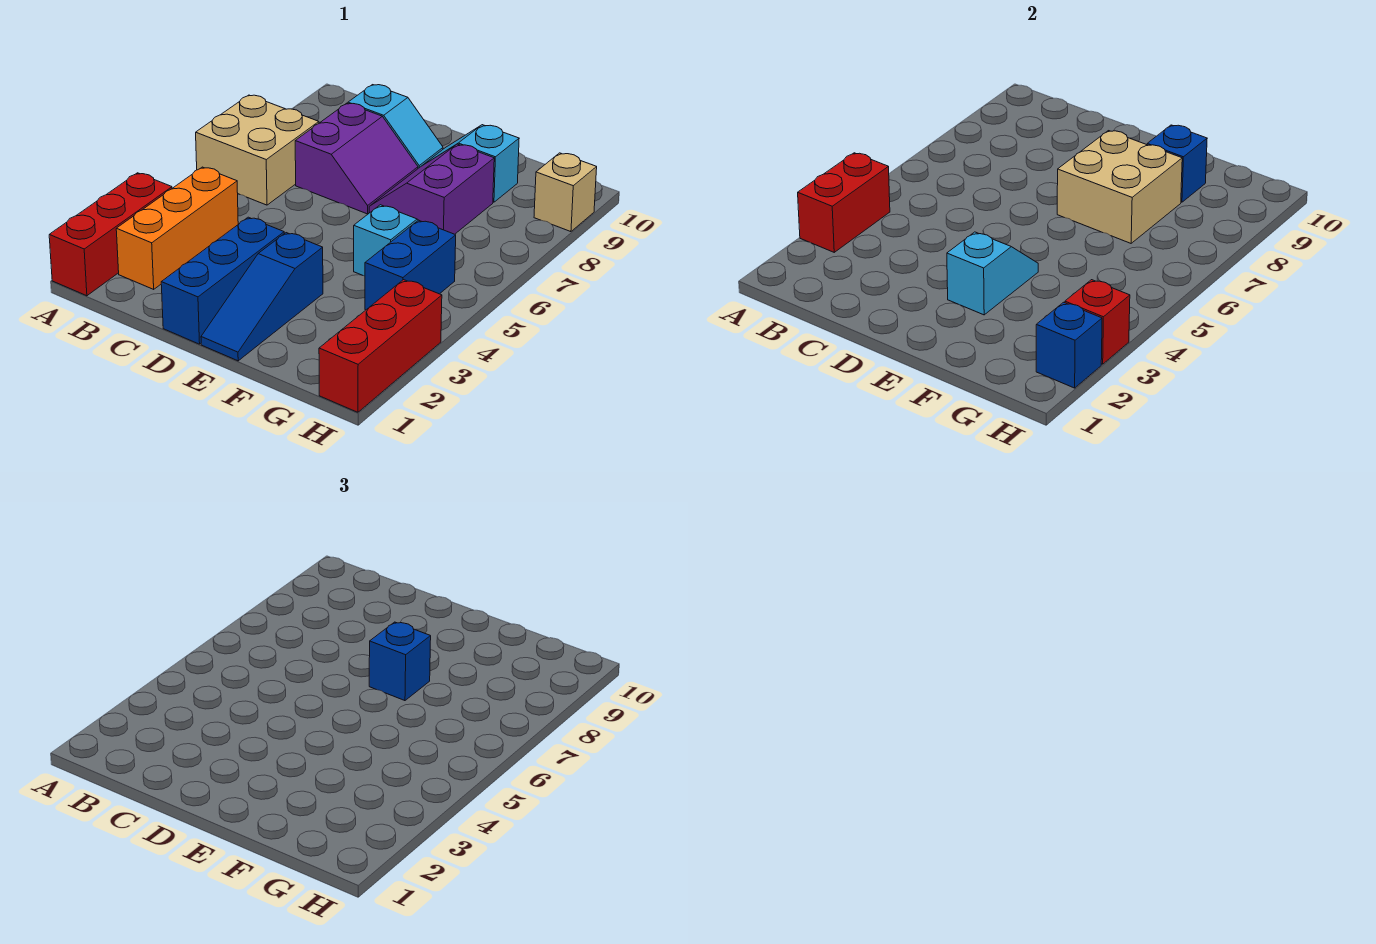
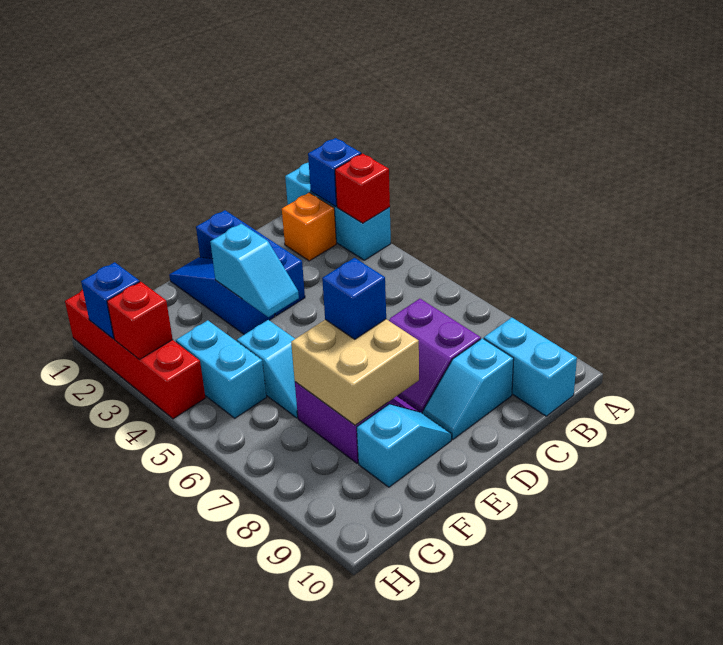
red 1x3 brick [49,173,172,296] -> cyan 1x3 brick [285,163,391,260]
red 1x2 brick [798,153,890,252] -> red 1x1 brick [335,154,390,223]
tan 2x2 brick [196,95,319,205] -> none
orange 1x3 brick [116,167,238,289] -> orange 1x1 brick [282,193,336,261]
none -> cyan 1x2 brick [484,317,577,416]
blue 1x1 brick [1147,125,1207,202] -> blue 1x1 brick moved to [308,138,361,207]
blue 1x2 brick [365,220,456,310] -> cyan 1x2 brick [176,320,266,418]
red 1x3 brick [319,280,442,412] -> red 1x4 brick [65,289,205,419]
tan 1x1 brick [534,153,597,232] -> none

